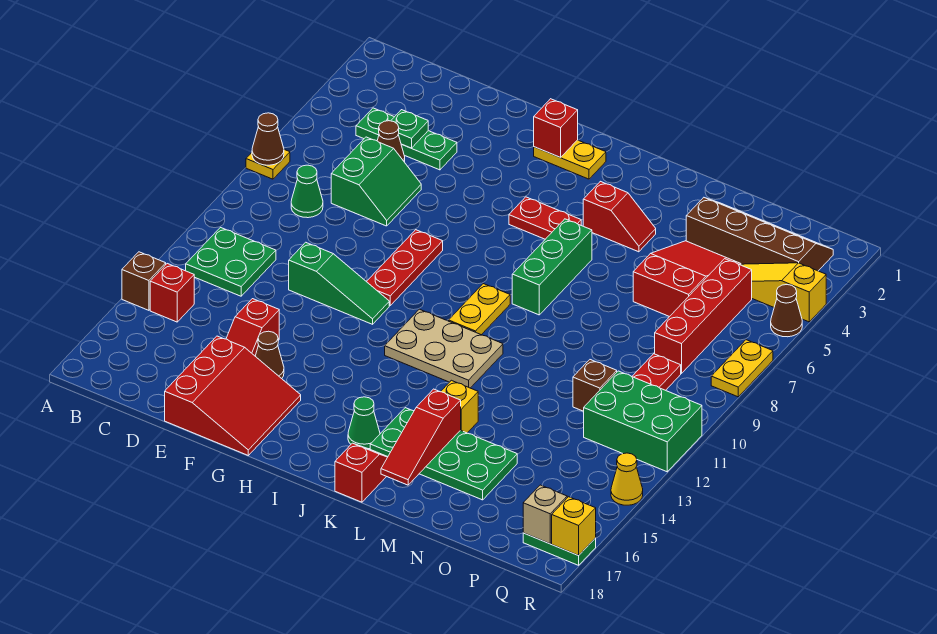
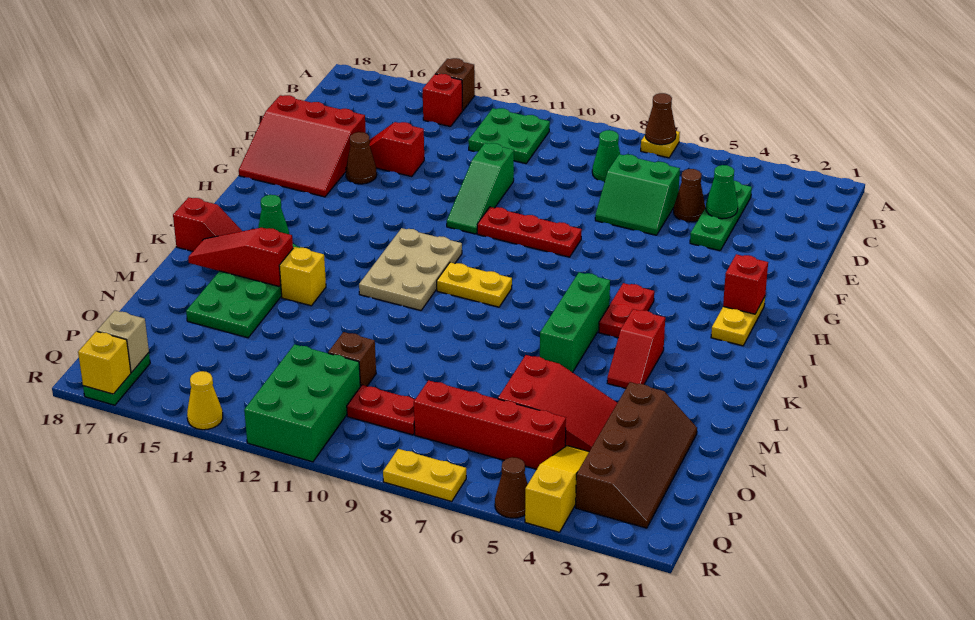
green 1x1 plate [391,110,428,148] -> green 1x1 cone [705,165,738,219]
green 1x3 brick [512,219,592,315] -> green 1x3 brick turned to [540,272,610,373]

